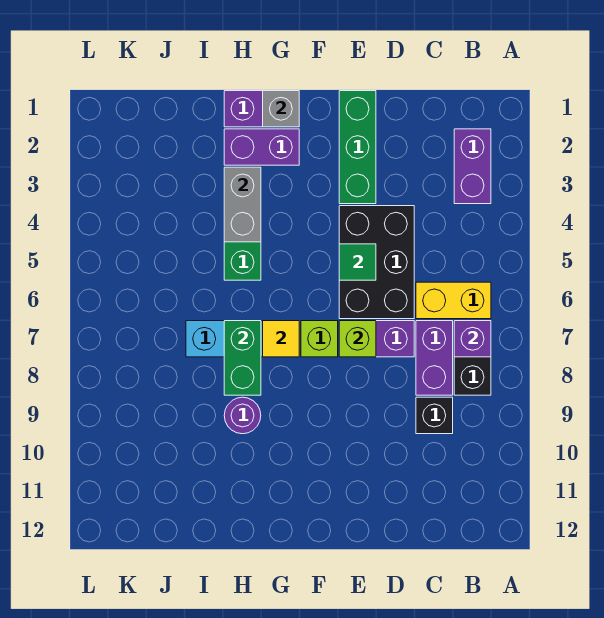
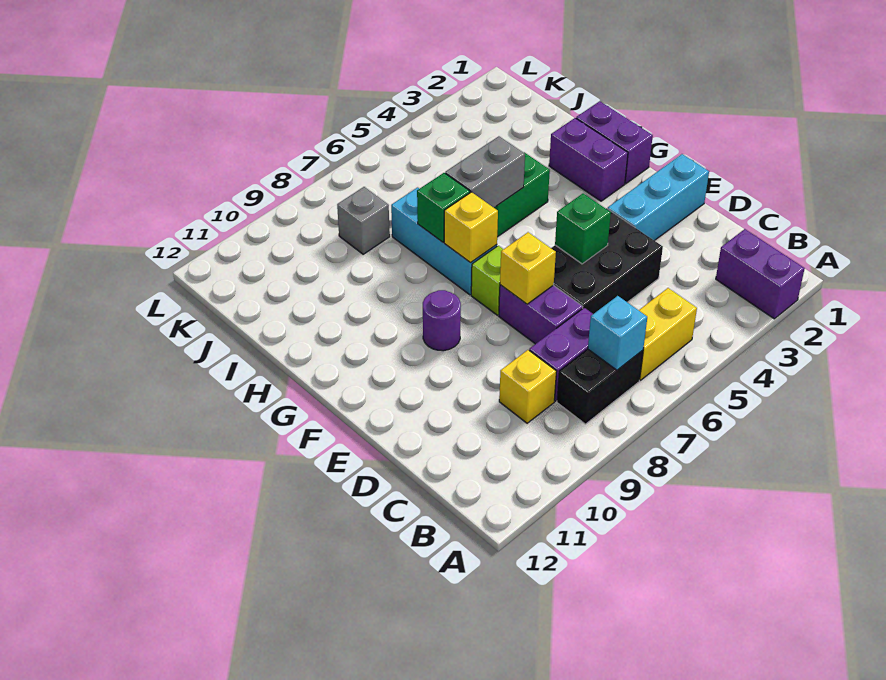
purple 1x2 brick [454,129,491,204] -> purple 1x2 brick turned to [716,229,805,319]
yellow 1x2 brick [416,282,491,319] -> yellow 1x2 brick turned to [639,288,697,380]
purple 1x1 brick [454,321,491,357] -> cyan 1x1 brick [588,296,647,370]
black 1x1 brick [416,397,453,434] -> yellow 1x1 brick [499,350,556,423]
green 1x3 brick [339,91,376,204] -> cyan 1x3 brick [608,154,709,241]
green 1x1 tile [339,244,376,280] -> green 1x1 brick [555,194,611,264]
lime 1x1 brick [339,321,376,357] -> yellow 1x1 brick [500,232,556,304]
grey 1x1 brick [263,91,299,127] -> grey 1x1 brick moved to [337,187,390,254]
yellow 1x1 tile [263,321,299,357] -> yellow 1x1 brick [444,192,498,263]
grey 1x2 brick [224,167,261,242] -> grey 1x2 brick moved to [445,136,525,208]
green 1x2 brick [224,321,261,395] -> green 1x1 brick [417,173,470,242]
purple 1x1 round brick [224,397,261,434] -> purple 1x1 round brick moved to [423,290,461,351]

